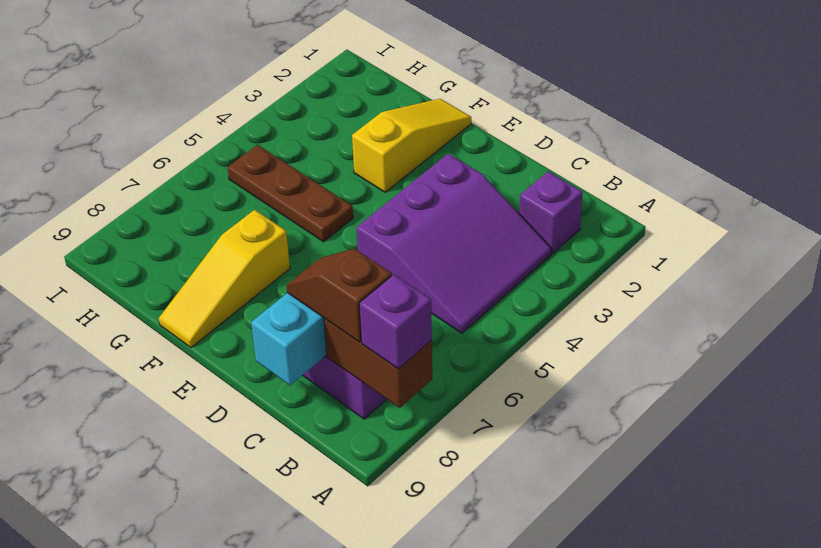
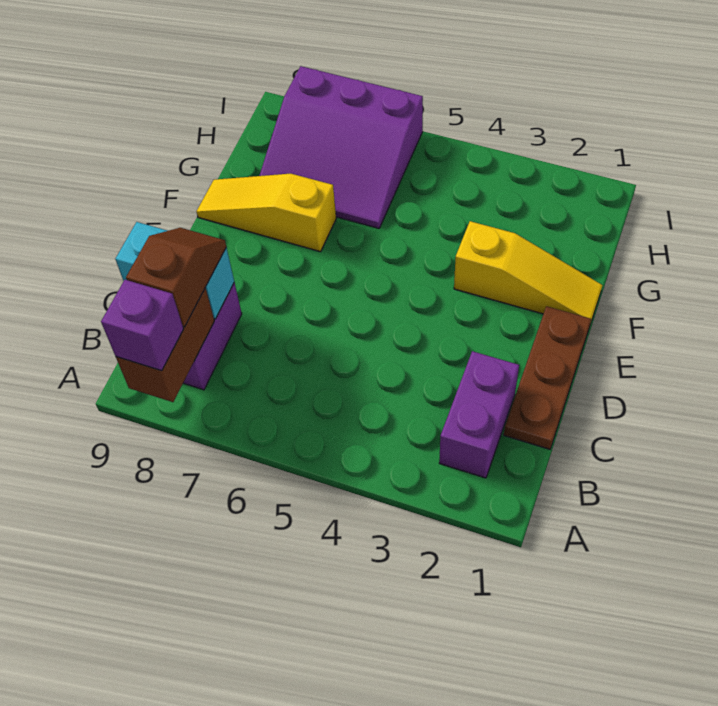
purple 1x1 brick [519,171,583,254] -> purple 1x2 brick [439,351,519,478]
purple 3x3 slope [356,154,551,333] -> purple 3x3 slope moved to [259,66,423,228]
brown 1x3 plate [228,145,353,242] -> brown 1x3 plate moved to [504,306,591,449]

